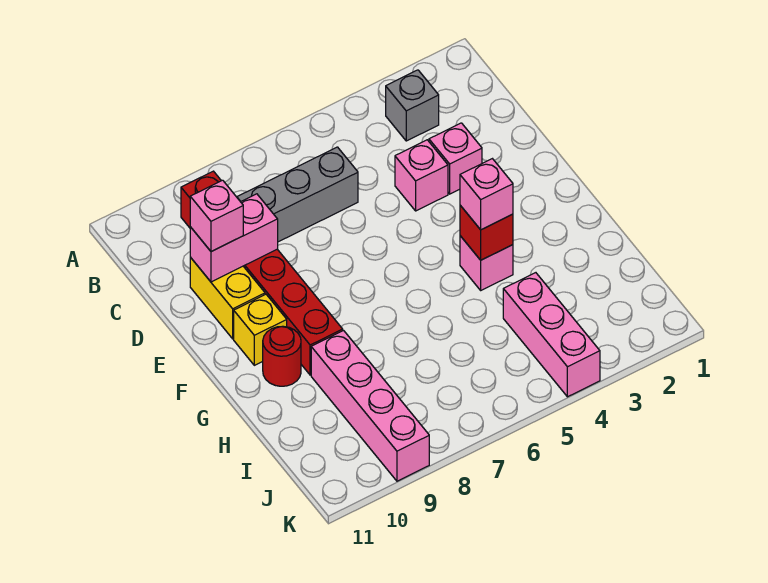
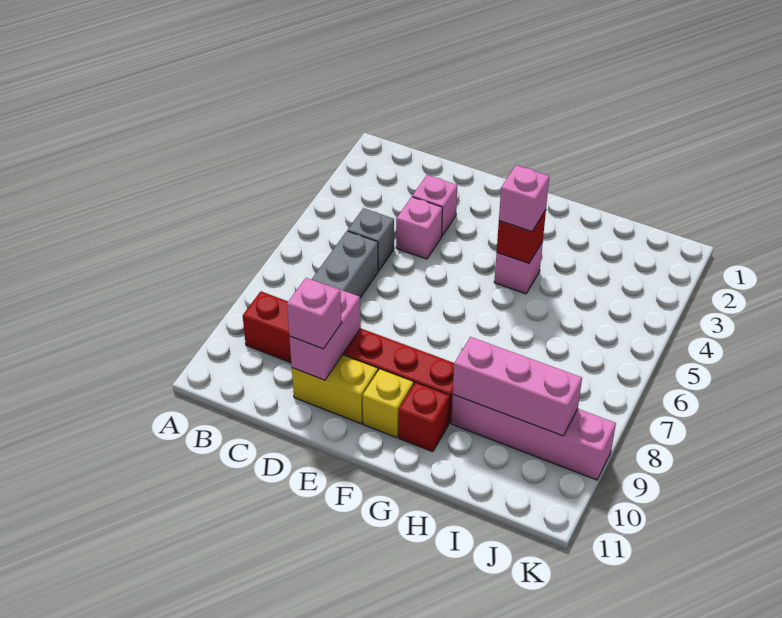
grey 1x1 brick [386,70,439,141] -> grey 1x1 brick moved to [348,208,394,271]
red 1x1 round brick [263,326,301,386] -> red 1x1 brick [399,382,450,452]
pink 1x3 brick [503,273,600,397] -> pink 1x3 brick moved to [453,337,582,436]

